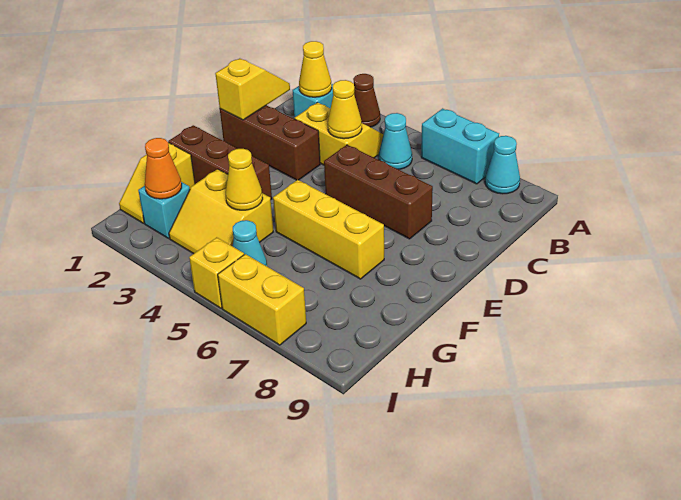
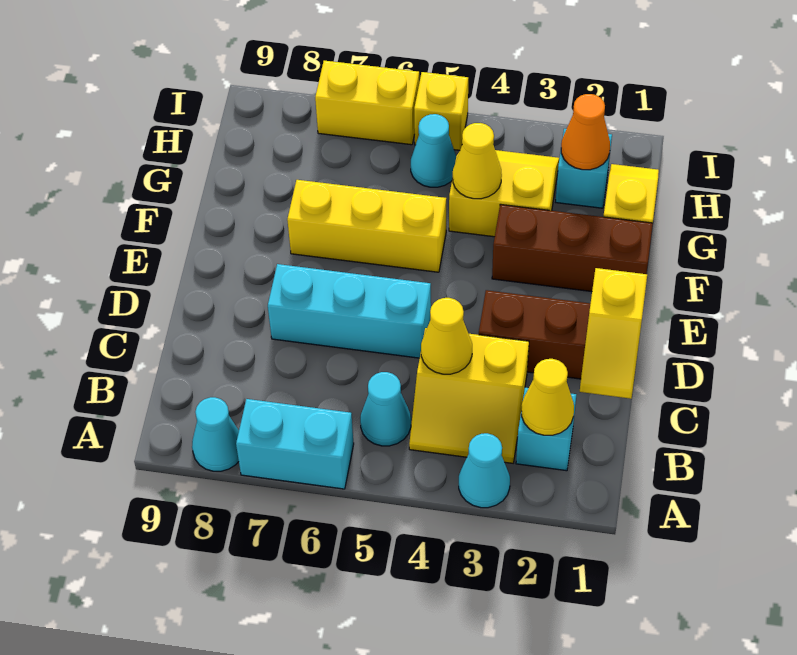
brown 1x1 cone [353,74,380,127] -> cyan 1x1 cone [459,433,510,508]
brown 1x3 brick [324,145,433,239] -> cyan 1x3 brick [268,264,431,358]

